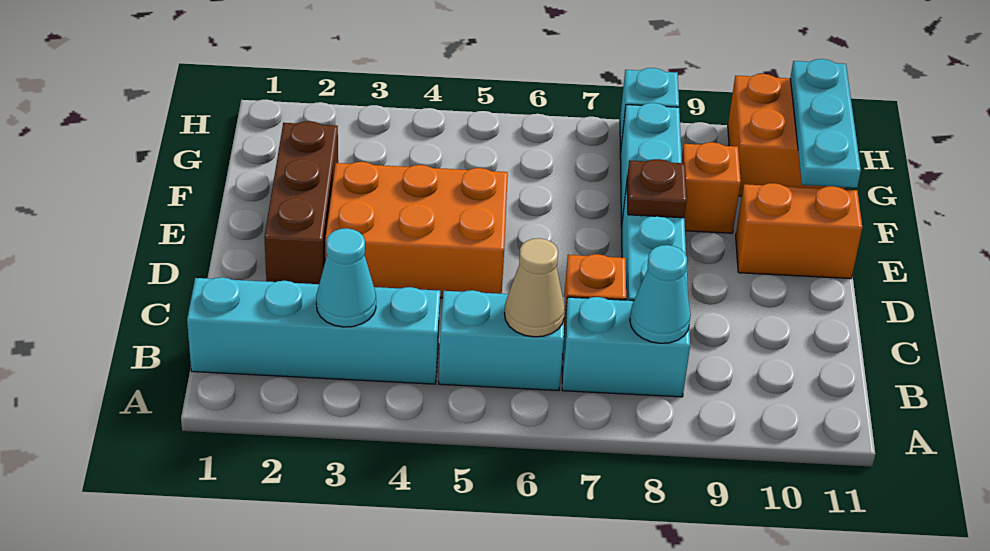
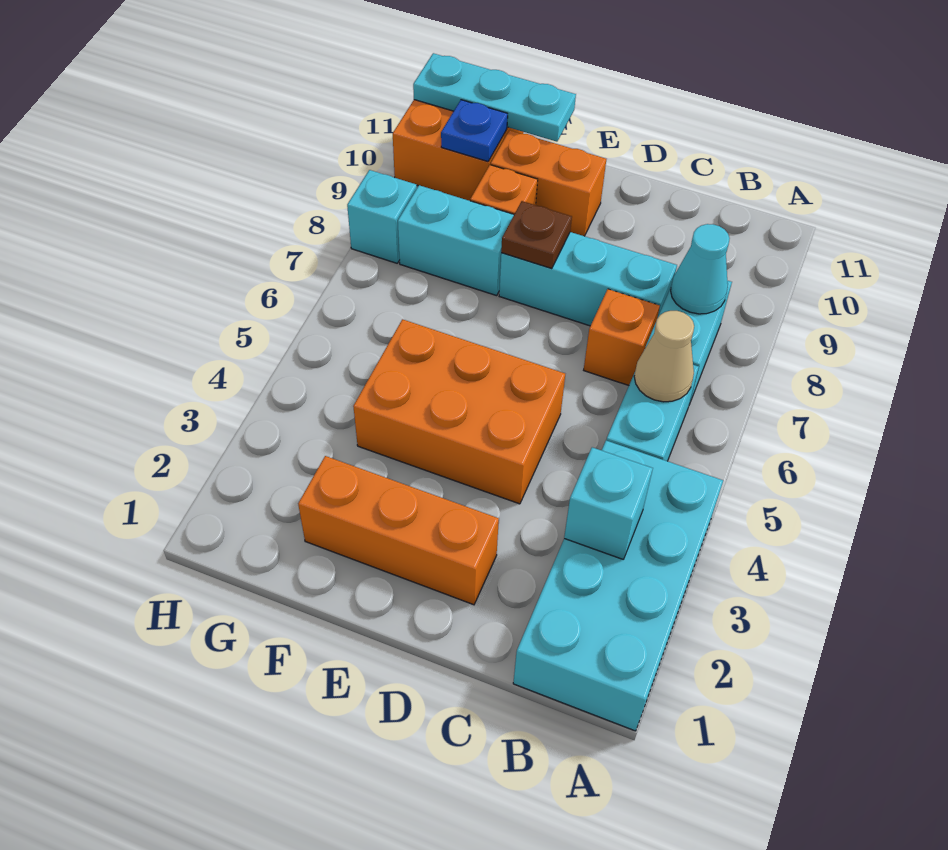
cyan 1x4 brick [187,277,440,384] -> cyan 2x4 brick [513,441,723,731]
cyan 1x1 cone [316,228,376,327] -> cyan 1x1 brick [564,447,653,559]
brown 1x3 brick [264,121,338,284] -> orange 1x3 brick [298,456,499,605]
orange 2x3 brick [325,162,508,298] -> orange 2x3 brick turned to [353,319,565,504]
orange 1x2 brick [736,183,862,279] -> orange 1x2 brick turned to [491,130,606,236]
none -> blue 1x1 plate [441,100,508,161]

